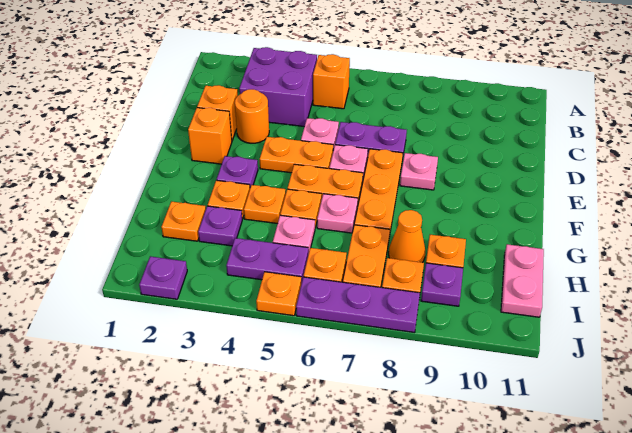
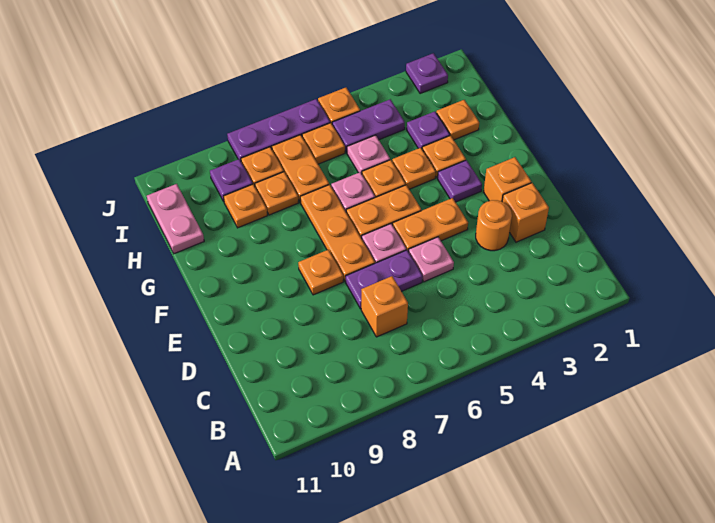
purple 2x2 brick [239,47,317,126] -> none
orange 1x1 brick [313,54,350,109] -> orange 1x1 brick moved to [361,276,408,337]
pink 1x1 plate [400,153,438,190] -> orange 1x1 plate [298,250,343,295]
orange 1x1 cone [389,210,425,262] -> orange 1x1 plate [255,172,299,215]

